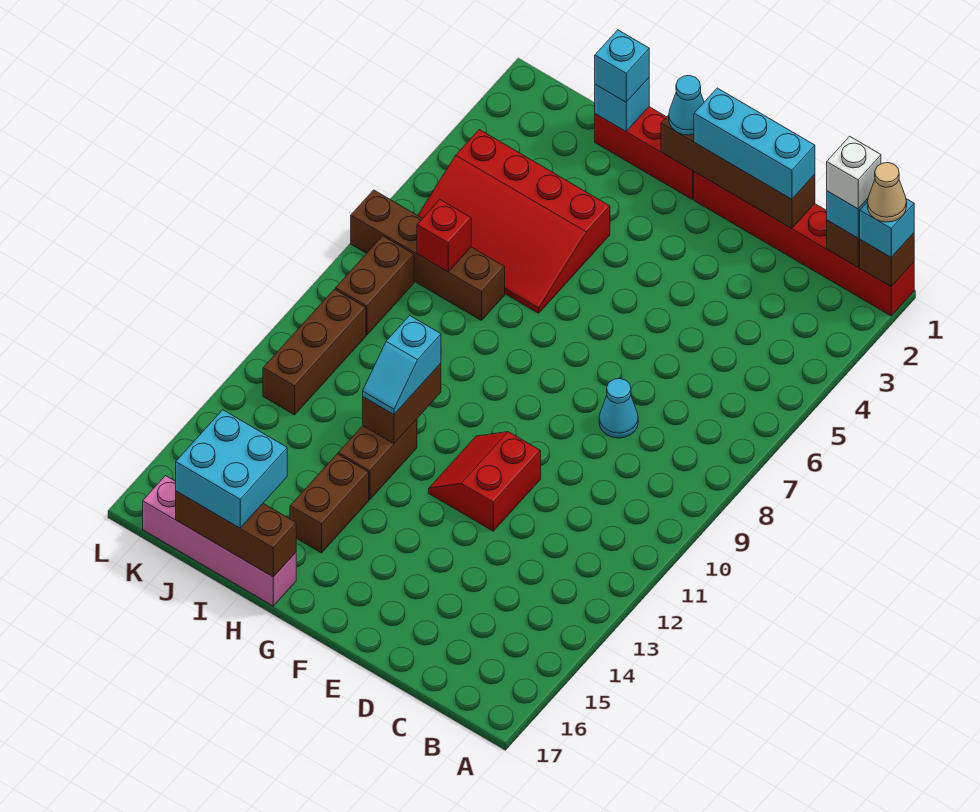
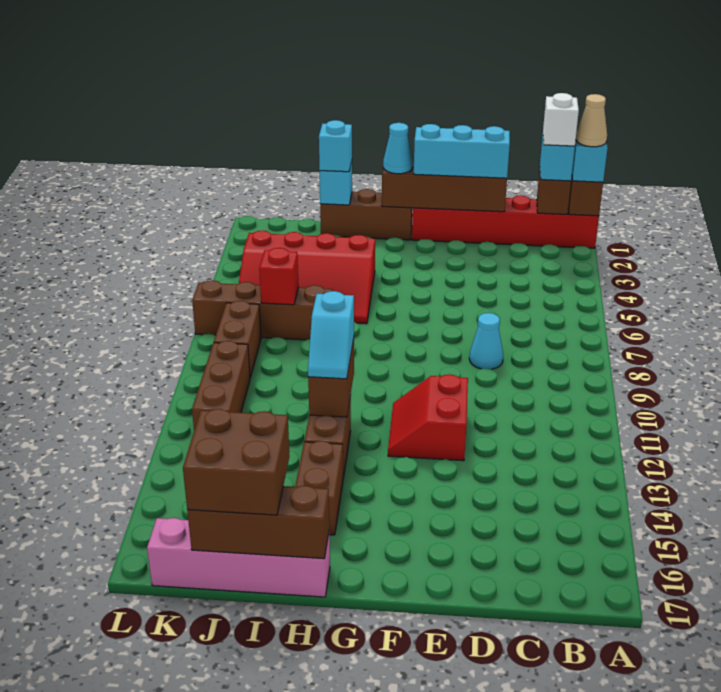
red 1x3 brick [595,107,694,200] -> brown 1x3 brick [320,189,412,240]
cyan 2x2 brick [176,410,287,528] -> brown 2x2 brick [183,409,290,515]

